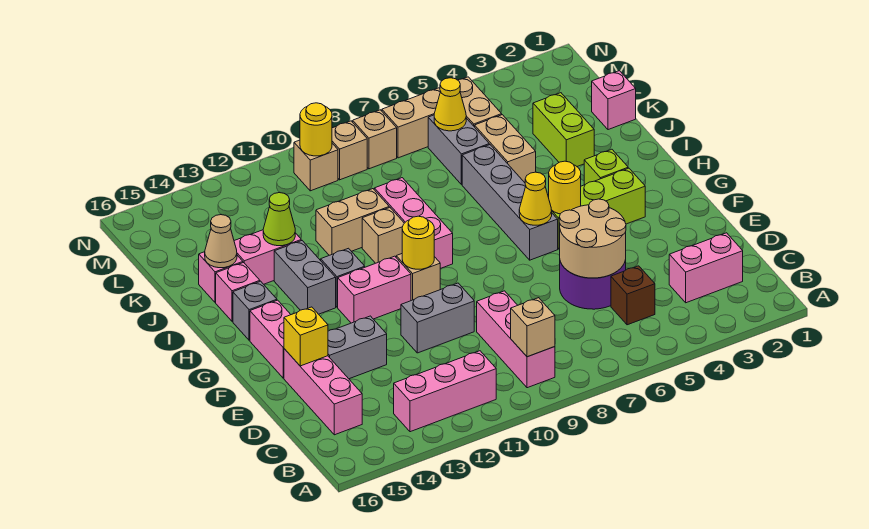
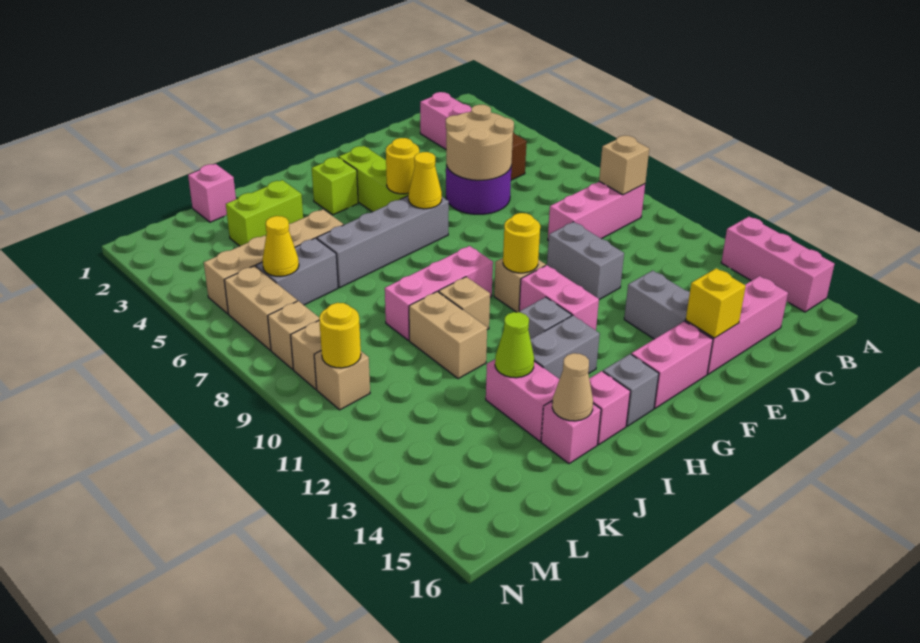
pink 1x3 brick [394,351,496,432] -> pink 1x3 brick moved to [721,217,834,312]

